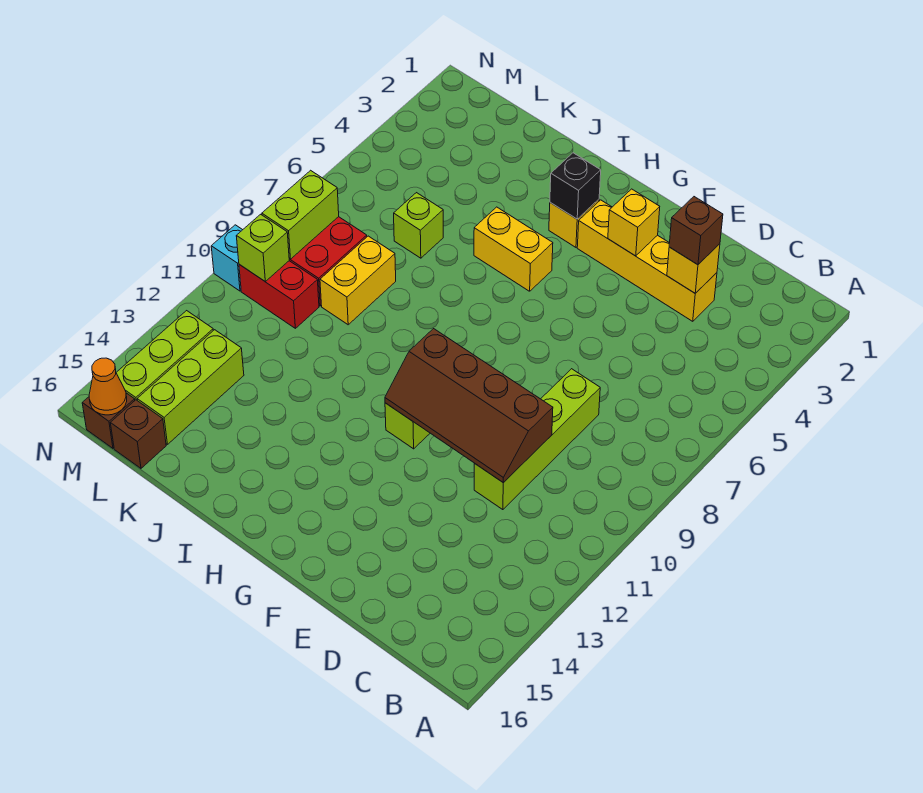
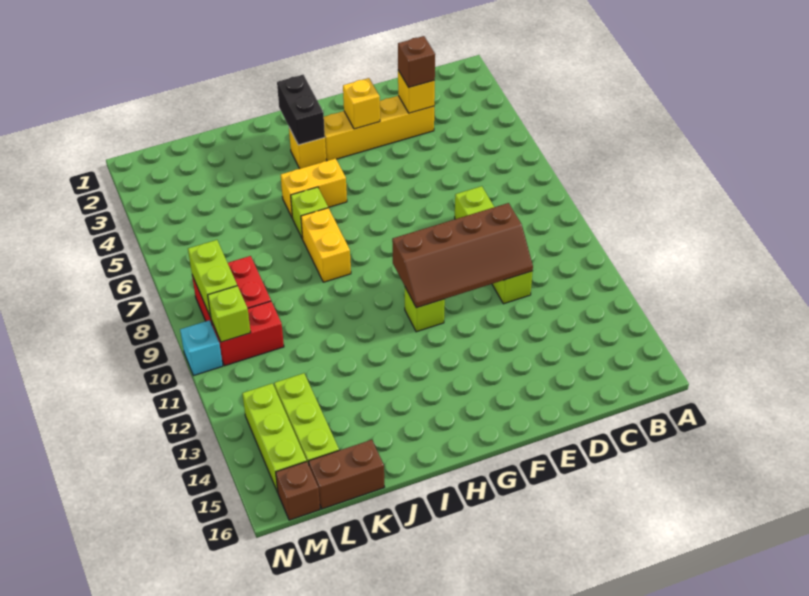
black 1x1 brick [550,153,601,219] -> black 1x2 brick [277,75,325,145]
lime 1x1 brick [394,193,443,258] -> lime 1x1 brick moved to [291,187,328,239]
yellow 1x2 brick [320,236,396,325] -> yellow 1x2 brick moved to [301,208,351,282]
brown 1x1 brick [111,400,166,468] -> brown 1x2 brick [309,440,384,509]
orange 1x1 cone [89,358,127,415] -> none

